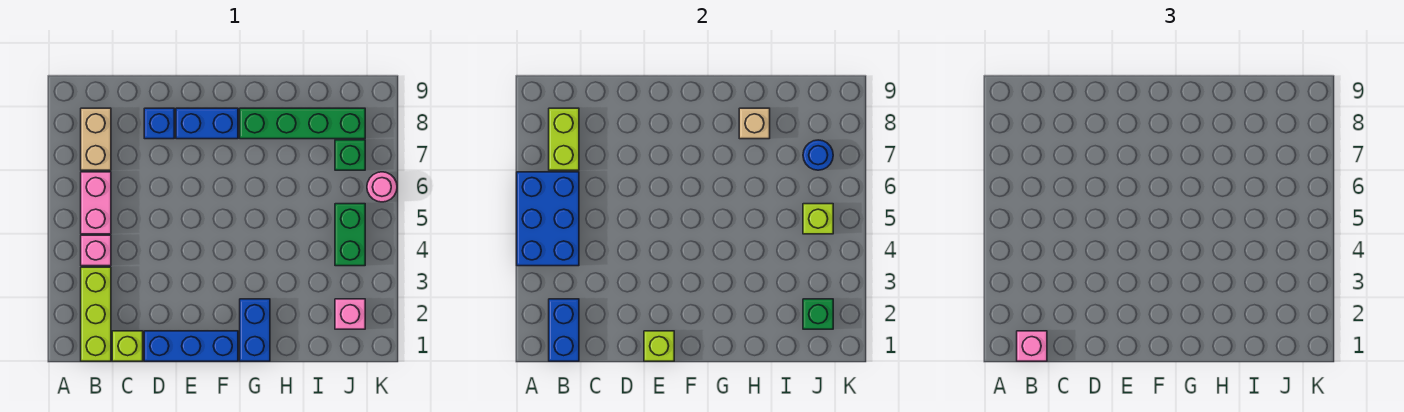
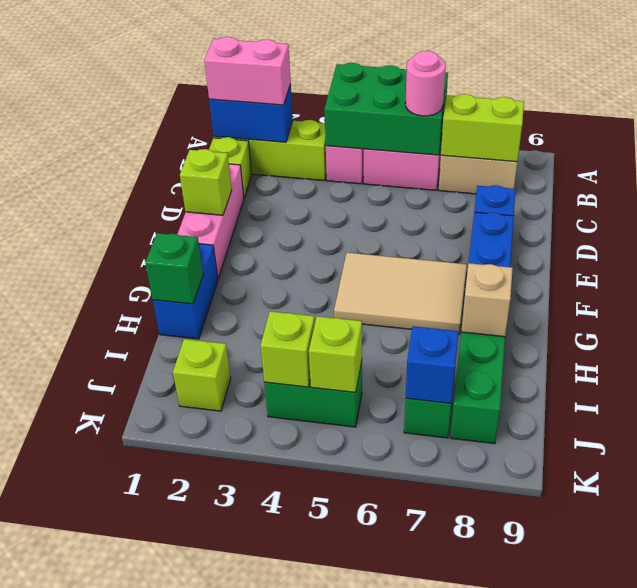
blue 2x3 brick [517,172,579,266] -> green 2x3 brick [325,63,448,155]
pink 1x1 brick [1017,331,1047,361] -> pink 1x2 brick [204,37,291,105]
blue 1x3 brick [144,331,238,361] -> pink 1x3 brick [177,164,244,278]
none -> tan 2x3 tile [334,253,467,334]
blue 1x2 brick [240,299,270,361] -> blue 1x2 brick turned to [153,244,218,339]
pink 1x1 brick [335,299,365,329] -> lime 1x1 brick [173,339,231,411]
green 1x1 brick [803,299,833,329] -> green 1x1 brick moved to [145,233,203,304]
none -> lime 1x1 brick [260,311,315,387]
blue 1x1 round brick [803,140,833,170] -> blue 1x1 brick [406,326,459,403]
pink 1x1 round brick [367,172,397,202] -> pink 1x1 round brick moved to [405,51,446,116]

